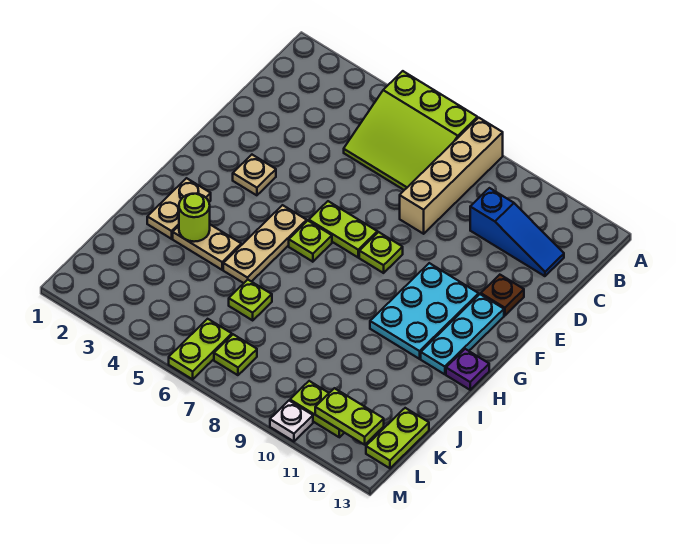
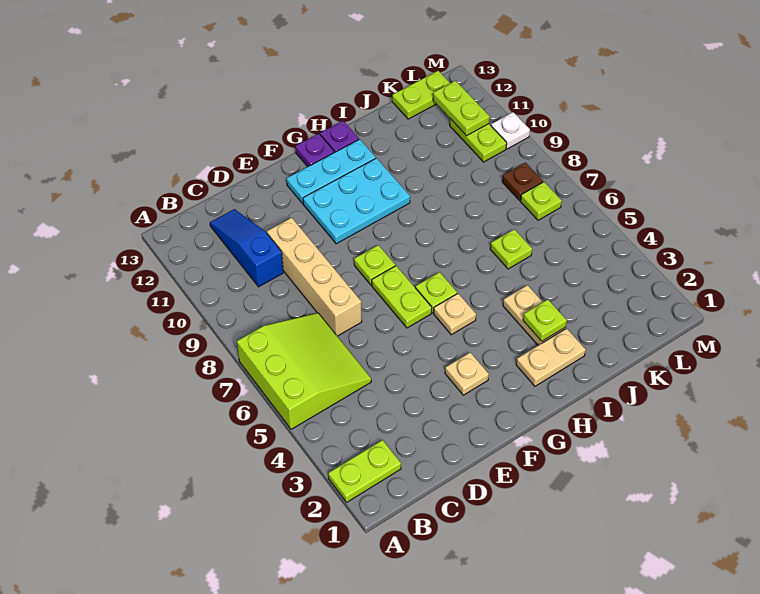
tan 1x4 brick [400,118,503,234] -> tan 1x4 brick turned to [267,218,362,336]
brown 1x1 plate [481,275,524,315] -> brown 1x1 plate moved to [502,163,543,200]
tan 1x3 plate [223,205,307,283] -> tan 1x1 plate [434,293,476,335]
none -> purple 1x1 plate [295,134,334,167]
lime 1x1 round brick [179,194,210,242] -> lime 1x1 plate [523,300,567,341]
lime 1x2 plate [169,319,232,379] -> lime 1x2 plate moved to [328,440,401,502]

